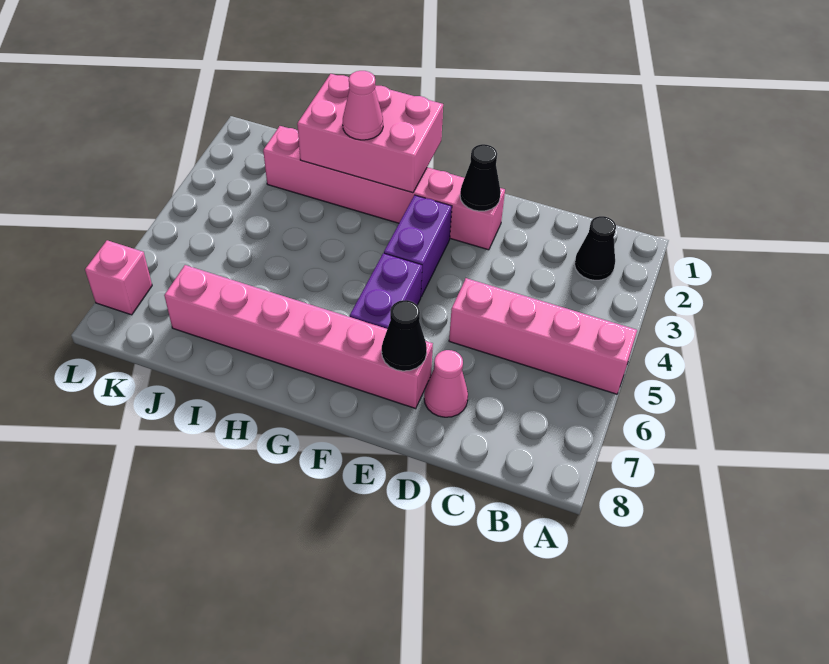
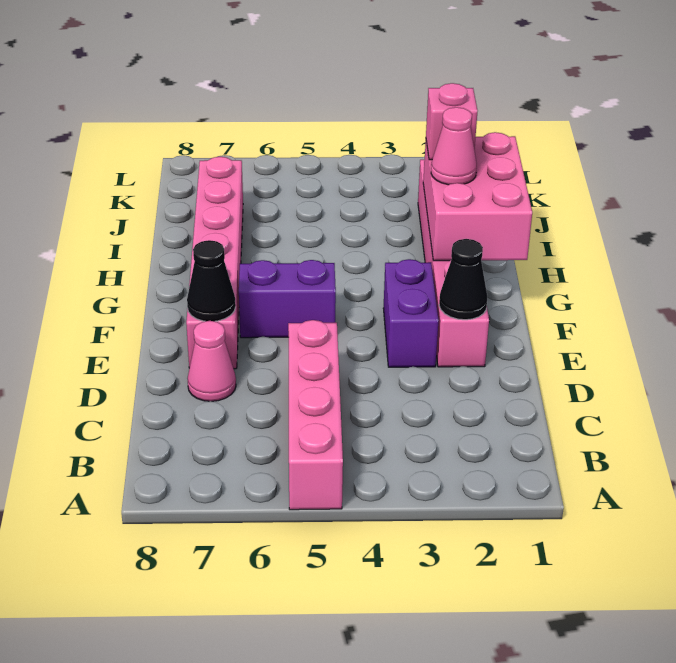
black 1x1 cone [575,216,616,280] -> none
purple 1x2 brick [384,195,452,297] -> purple 1x2 brick turned to [383,259,439,367]
pink 1x1 brick [85,240,152,315] -> pink 1x1 brick moved to [426,83,477,160]

